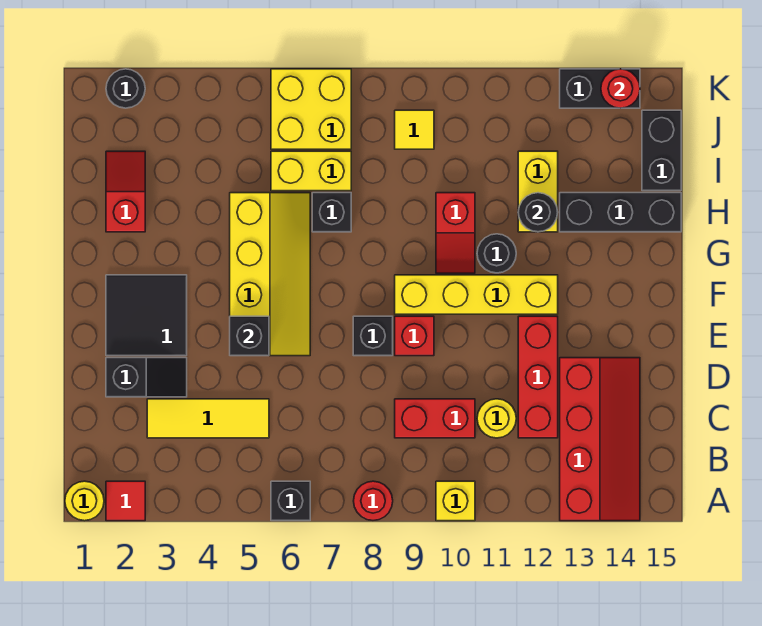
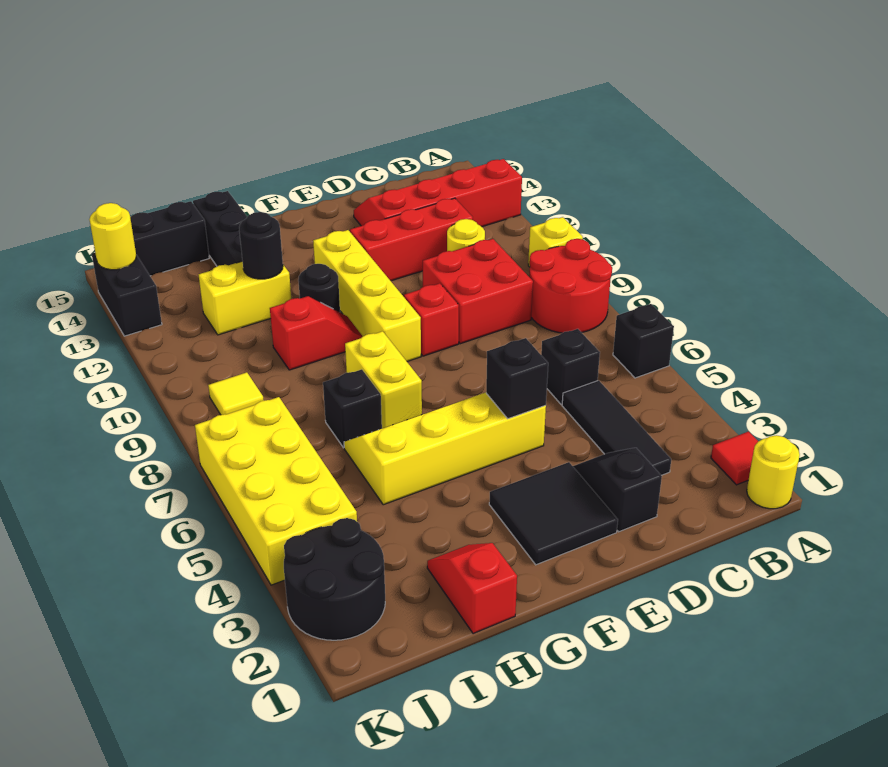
red 1x1 round brick [354,481,393,520] -> red 2x2 round brick [529,239,612,333]
yellow 1x3 tile [147,399,269,438] -> black 1x3 tile [562,380,671,475]
red 1x2 brick [395,399,475,438] -> red 2x2 brick [423,239,533,344]
black 1x1 brick [353,316,393,356] -> black 1x1 brick moved to [541,329,600,405]
red 1x2 slope [106,151,145,232] -> red 1x2 slope turned to [427,543,517,634]
yellow 1x2 brick [271,151,351,191] -> yellow 1x2 brick moved to [345,331,422,429]
yellow 2x2 brick [271,69,351,149] -> yellow 2x4 brick [195,397,357,585]
black 1x1 round brick [106,69,145,108] -> black 2x2 round brick [284,518,385,640]
red 1x1 round brick [601,69,640,108] -> yellow 1x1 round brick [89,203,136,270]

